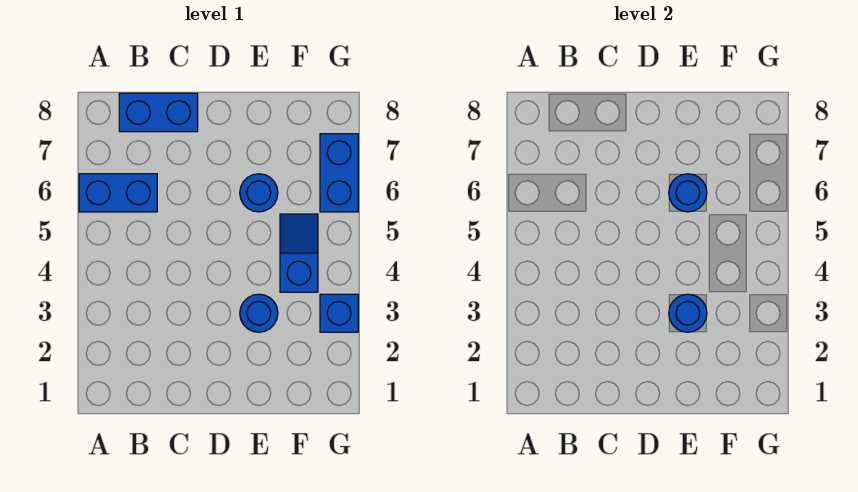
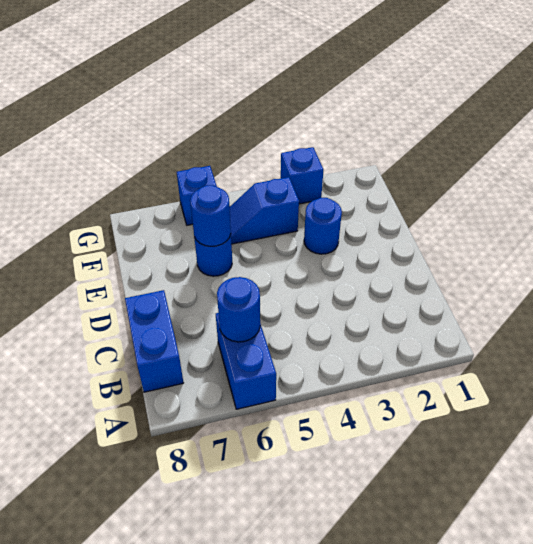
blue 1x1 round brick [669,294,707,332] -> blue 1x1 round brick moved to [217,277,260,342]
blue 1x2 brick [320,134,358,212] -> blue 1x1 brick [177,166,217,225]

